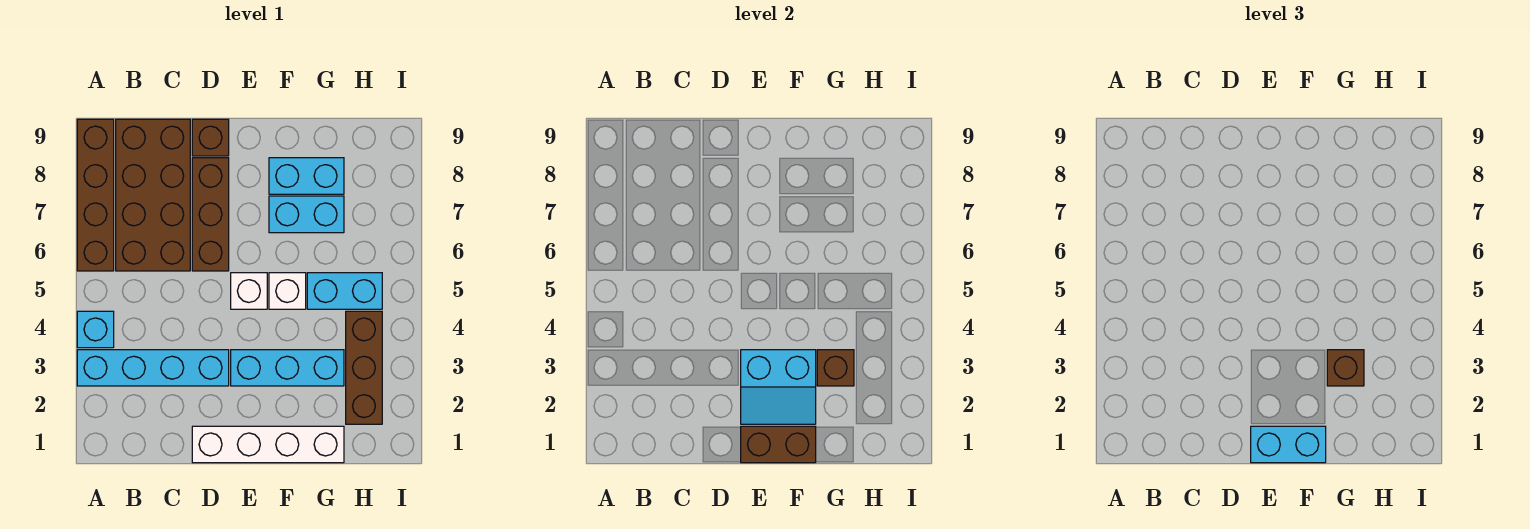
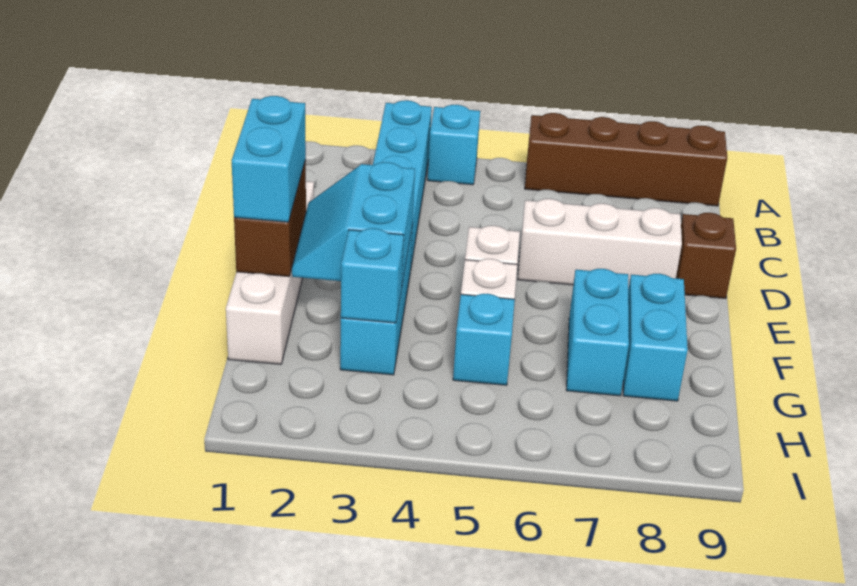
brown 2x4 brick [116,119,190,271] -> none
brown 1x3 brick [192,158,229,271] -> white 1x3 brick [518,199,682,289]
brown 1x1 brick [817,350,854,386] -> cyan 1x1 brick [341,228,404,323]
brown 1x1 brick [1327,350,1364,386] -> none
cyan 1x2 brick [307,273,382,309] -> cyan 1x1 brick [453,294,515,385]
brown 1x3 brick [346,311,382,424] -> none

